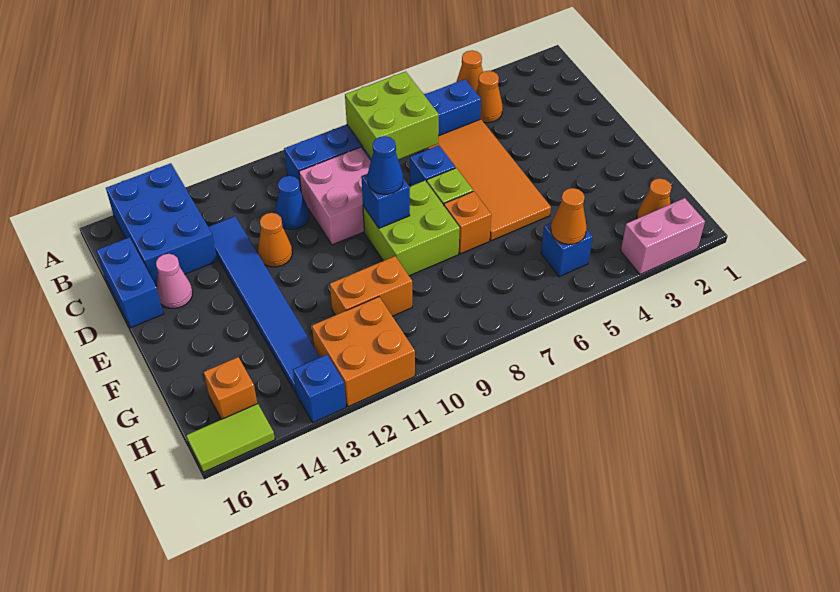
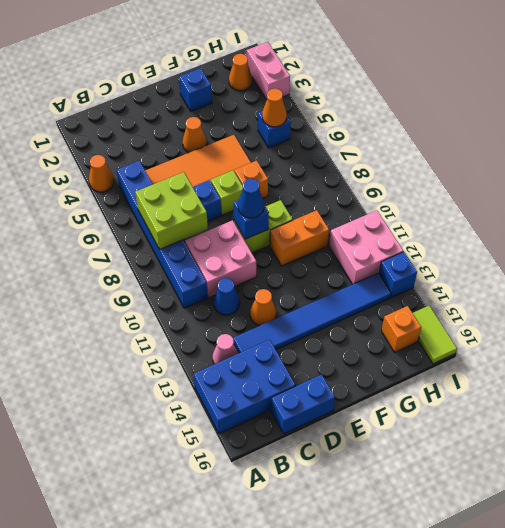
orange 1x1 cone [476,71,503,123] -> orange 1x1 cone moved to [183,117,207,153]
pink 1x1 cone [156,254,193,308] -> pink 1x1 cone moved to [213,334,238,364]
lime 2x2 brick [363,181,460,276] -> lime 1x2 brick [234,200,293,253]
none -> blue 1x1 brick [179,68,212,111]
orange 1x2 brick [330,256,412,316] -> orange 1x2 brick turned to [270,210,329,266]
orange 2x2 brick [312,297,415,407] -> pink 2x2 brick [329,210,403,284]

